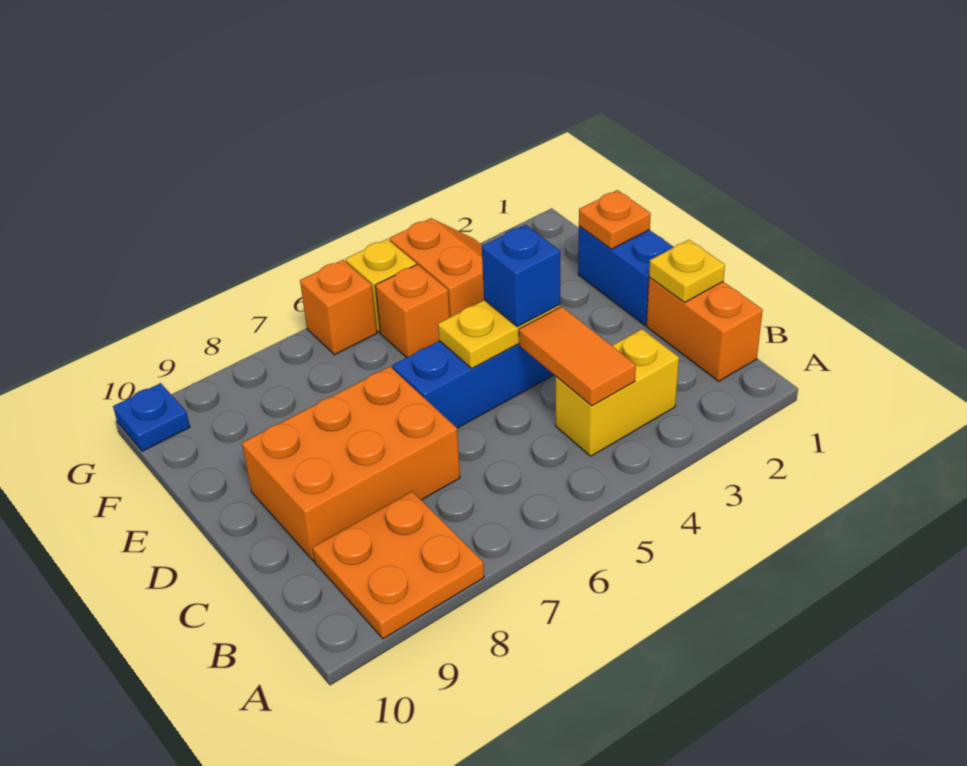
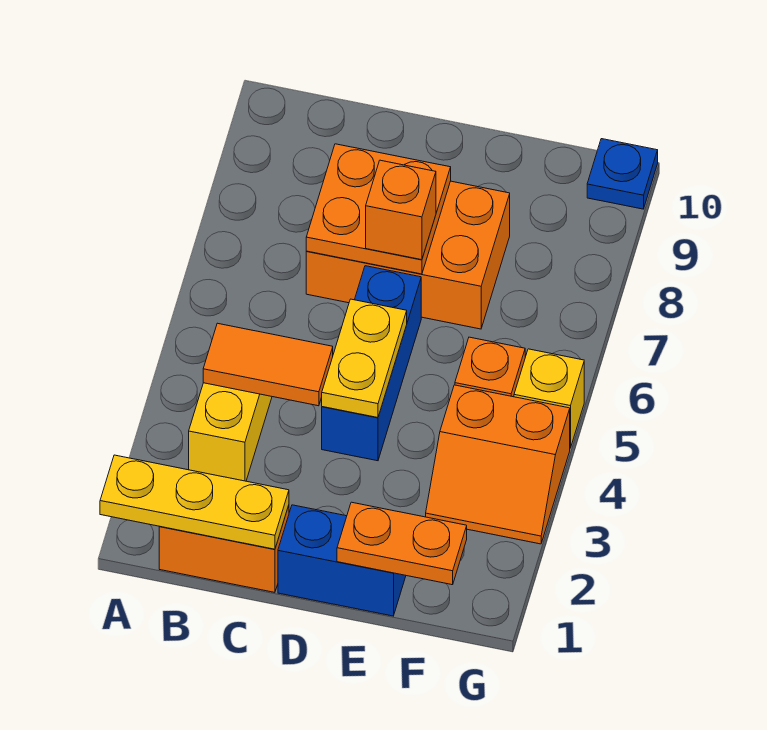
orange 2x2 plate [312,491,484,639] -> orange 2x2 plate moved to [306,144,451,274]
yellow 1x1 plate [649,240,725,302] -> yellow 1x3 plate [100,455,289,549]
orange 2x3 brick [242,366,460,561] -> orange 2x3 brick turned to [306,181,510,329]
blue 1x1 brick [482,225,560,327] -> none
orange 1x1 plate [579,190,651,249] -> orange 1x2 plate [337,502,467,585]
orange 1x1 brick [300,260,377,355] -> orange 1x1 brick moved to [366,160,436,260]

